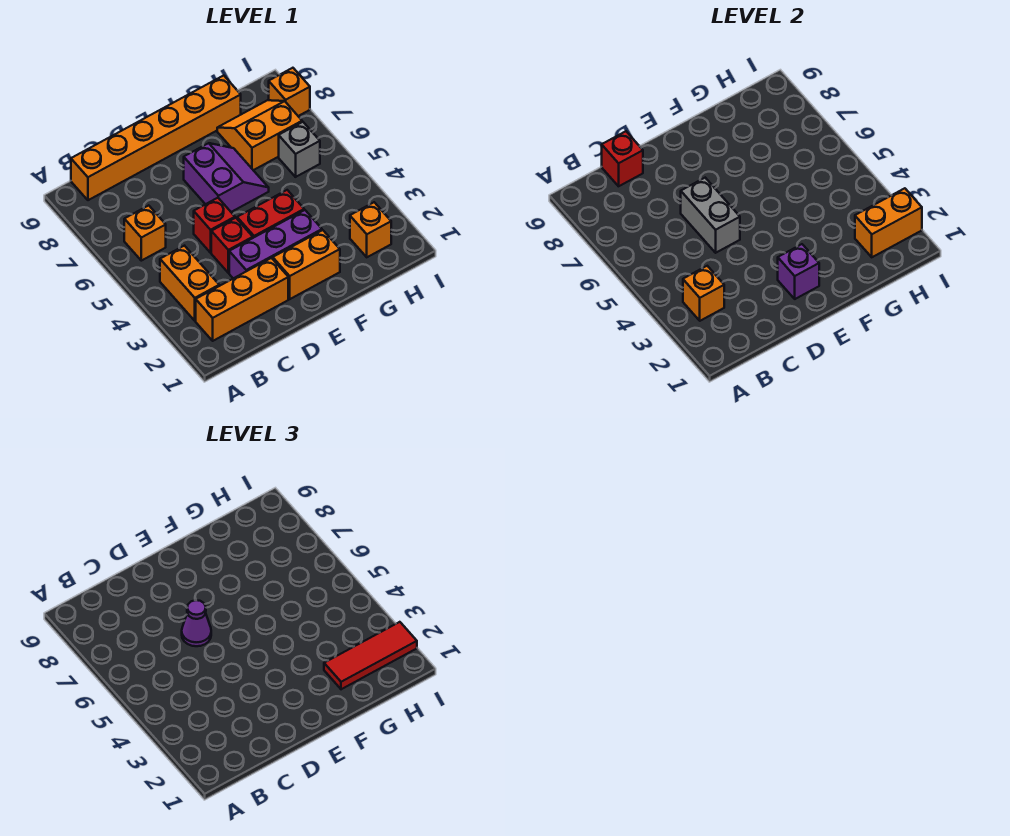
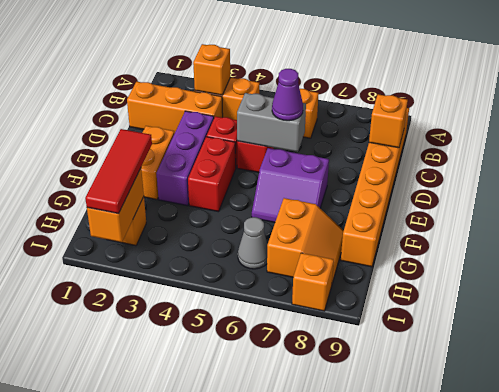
orange 1x3 brick [196,258,288,341] -> orange 1x3 brick turned to [127,82,223,133]
red 1x1 brick [602,131,643,186] -> orange 1x1 brick [369,94,408,148]
purple 1x1 brick [778,244,819,299] -> none
grey 1x1 brick [279,122,320,177] -> grey 1x1 cone [238,217,268,269]

